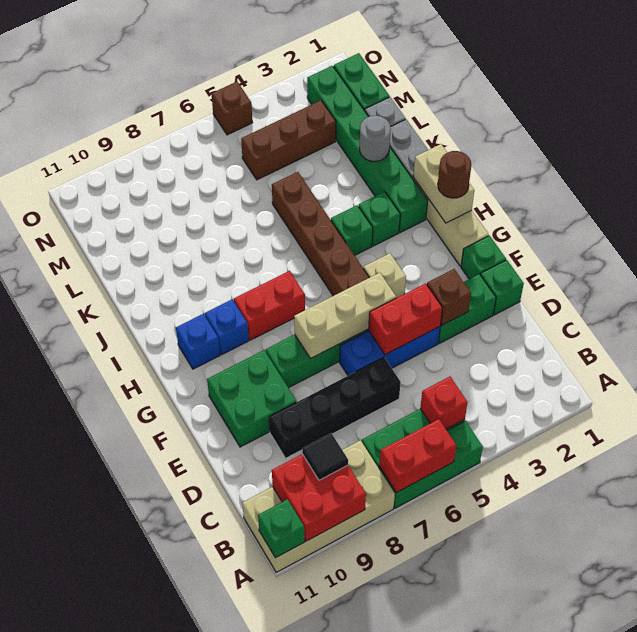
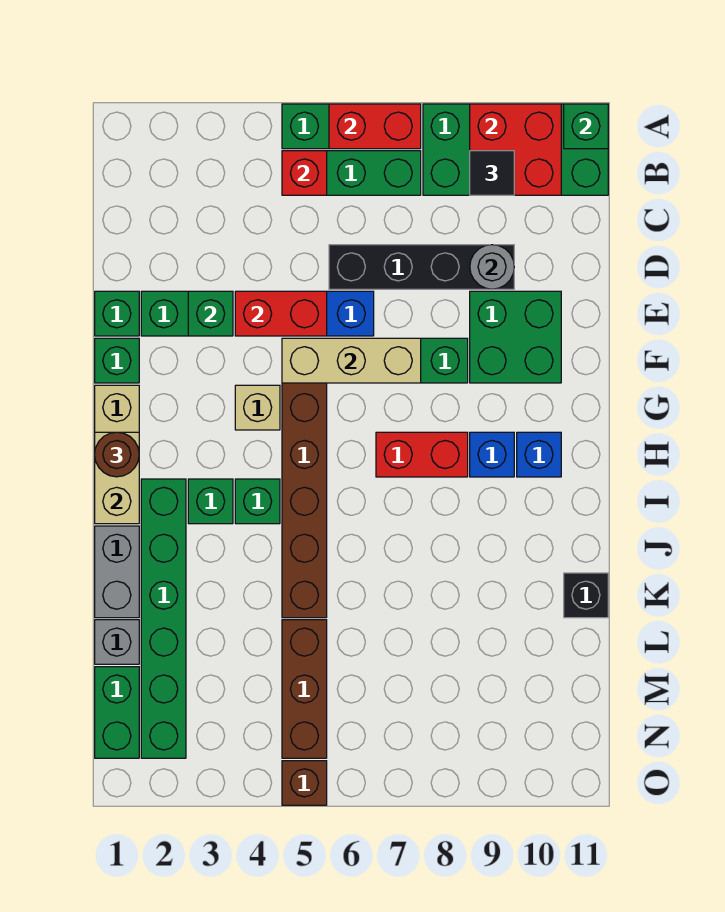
tan 2x4 brick [242,440,395,572] -> green 2x4 brick [423,104,608,195]
brown 1x1 brick [427,269,471,325] -> green 1x1 brick [188,291,233,336]
grey 1x1 round brick [359,116,391,161] -> grey 1x1 round brick moved to [470,245,514,289]
none -> black 1x1 brick [564,573,608,618]
brown 1x3 brick [241,100,336,180] -> brown 1x3 brick turned to [282,620,327,758]

